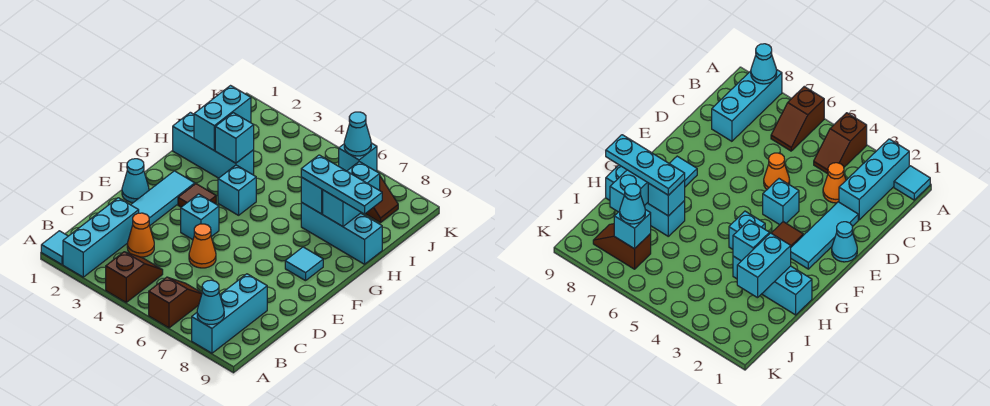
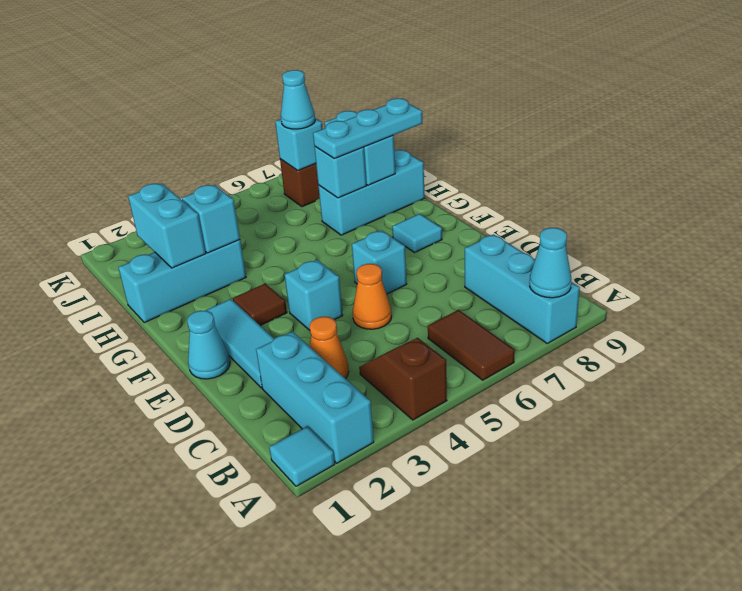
brown 1x2 slope [149,277,202,328] -> brown 1x2 tile [428,310,515,380]
cyan 1x1 brick [218,165,256,215] -> cyan 1x1 brick moved to [352,231,407,294]

